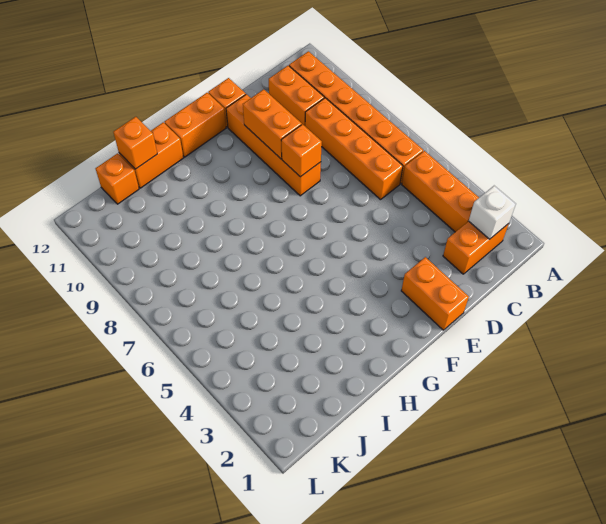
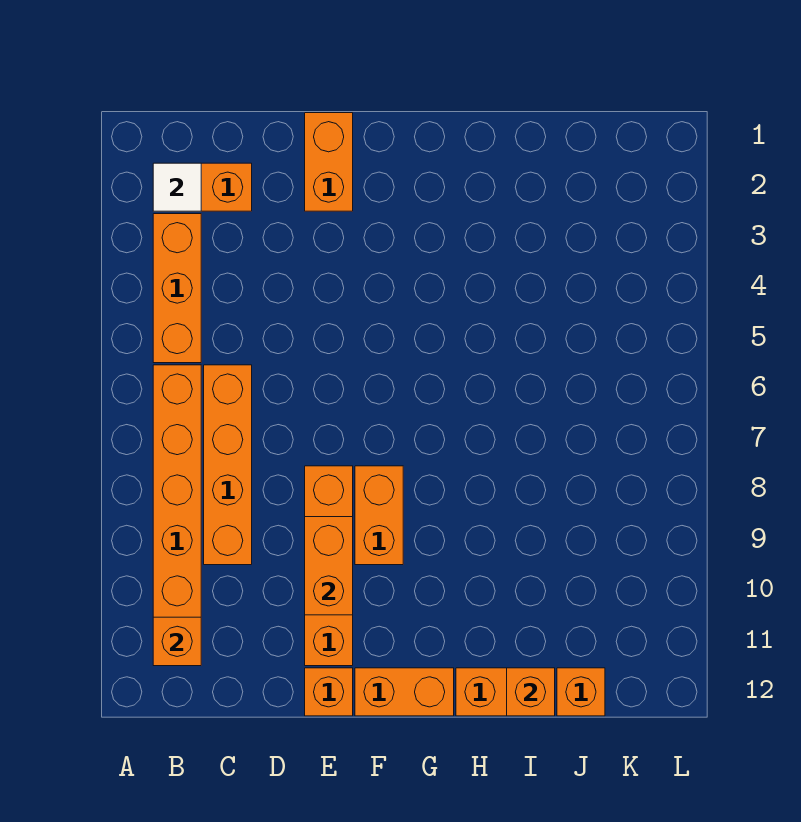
white 1x1 brick [469,186,516,239] -> white 1x1 tile [153,163,201,211]
orange 1x2 brick [269,66,324,126] -> orange 1x2 brick moved to [355,466,403,565]
orange 1x1 brick [281,124,322,177] -> orange 1x1 brick moved to [153,617,201,666]

